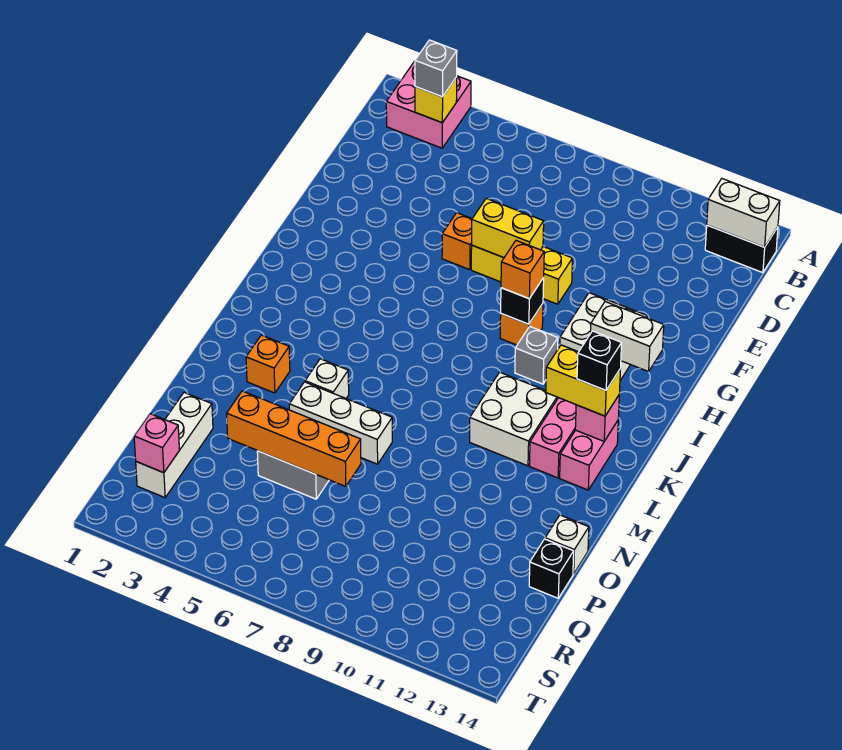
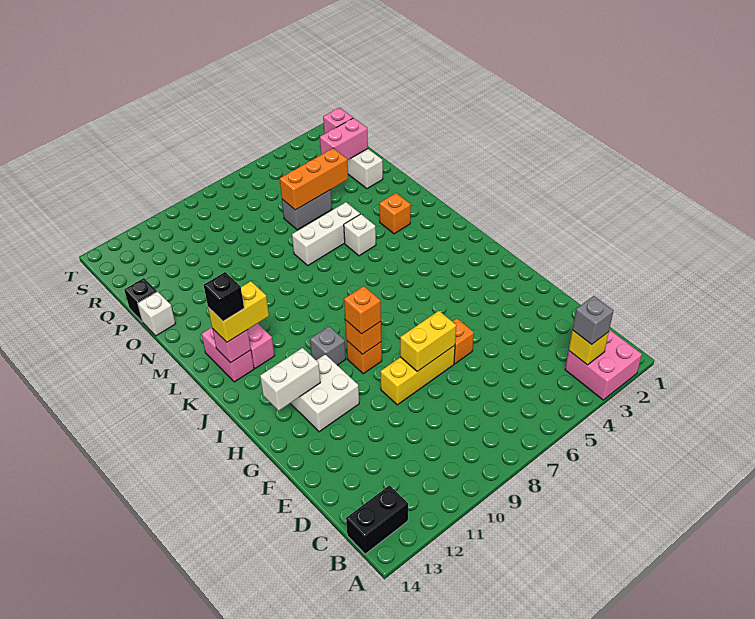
white 1x2 brick [707,179,780,247] -> none
black 1x1 brick [501,278,544,324] -> orange 1x1 brick [345,320,381,354]
white 2x2 brick [470,372,558,466] -> none
orange 1x4 brick [227,391,361,486] -> orange 1x3 brick [280,148,348,210]
none -> pink 1x2 brick [320,118,368,160]

